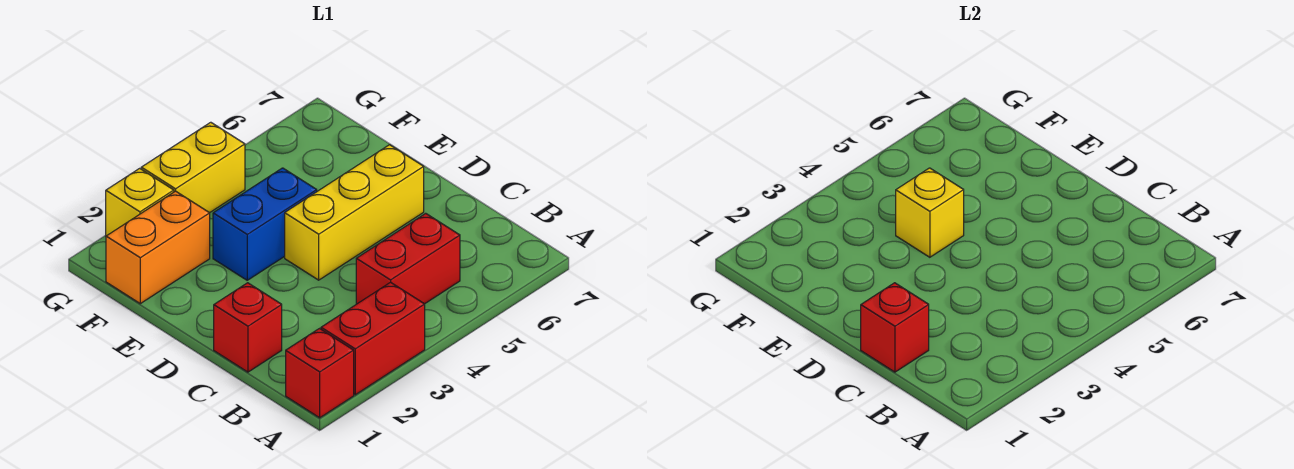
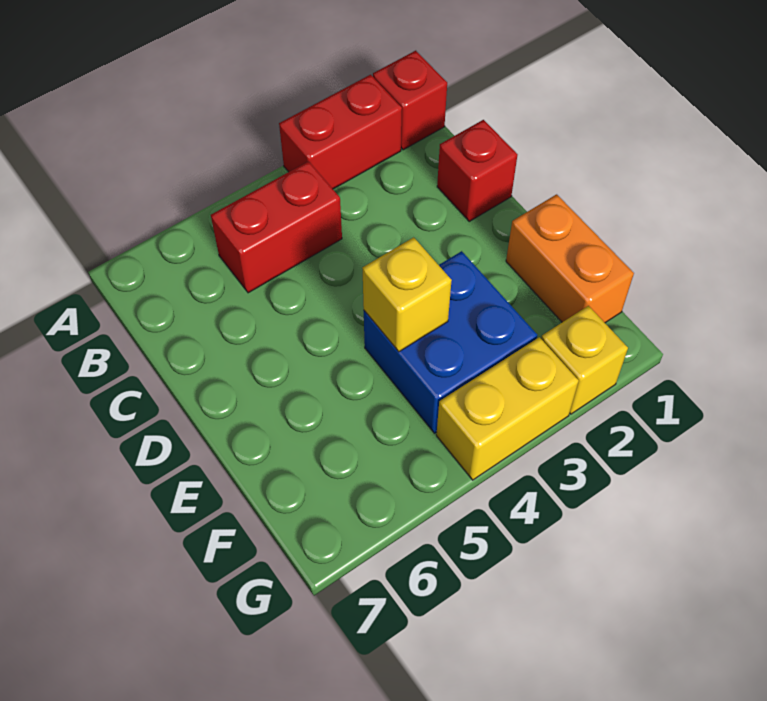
red 1x1 brick [861,283,929,372] -> none
yellow 1x3 brick [285,145,424,280] -> none
blue 1x2 brick [213,168,317,280] -> blue 2x2 brick [364,251,537,433]
orange 1x2 brick [106,191,210,304] -> orange 1x2 brick turned to [506,194,634,323]

